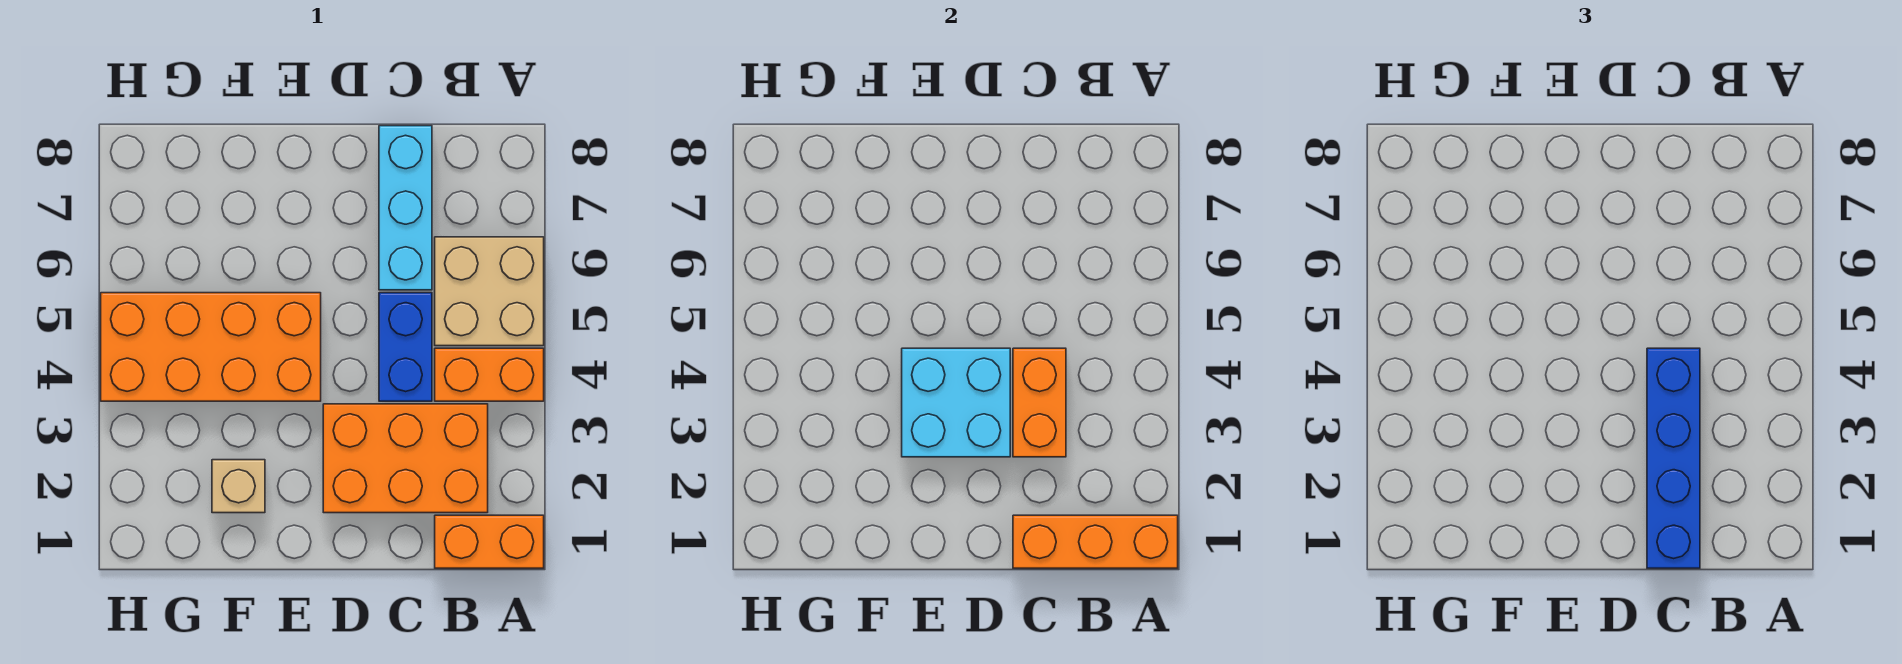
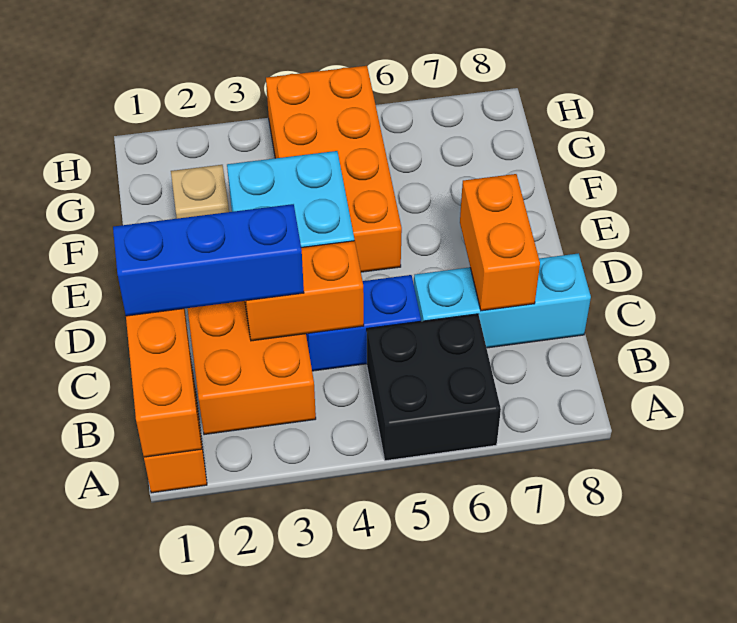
orange 1x2 brick [435,348,544,401] -> orange 1x2 brick moved to [460,174,540,311]
tan 2x2 brick [435,237,544,346] -> black 2x2 brick [367,314,501,461]
blue 1x4 brick [1647,348,1700,568] -> blue 1x3 brick [113,204,304,316]

